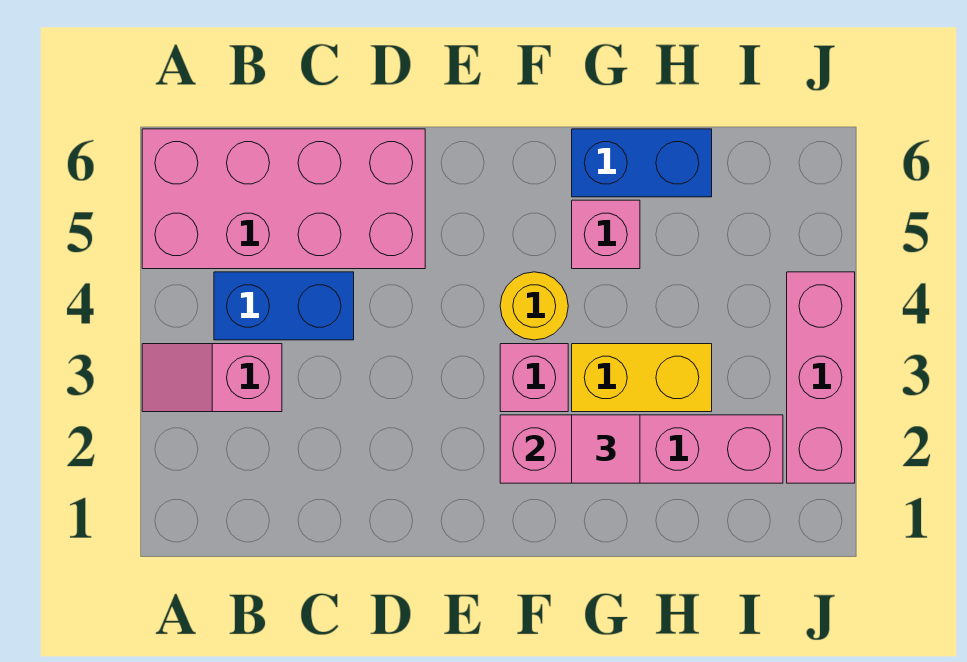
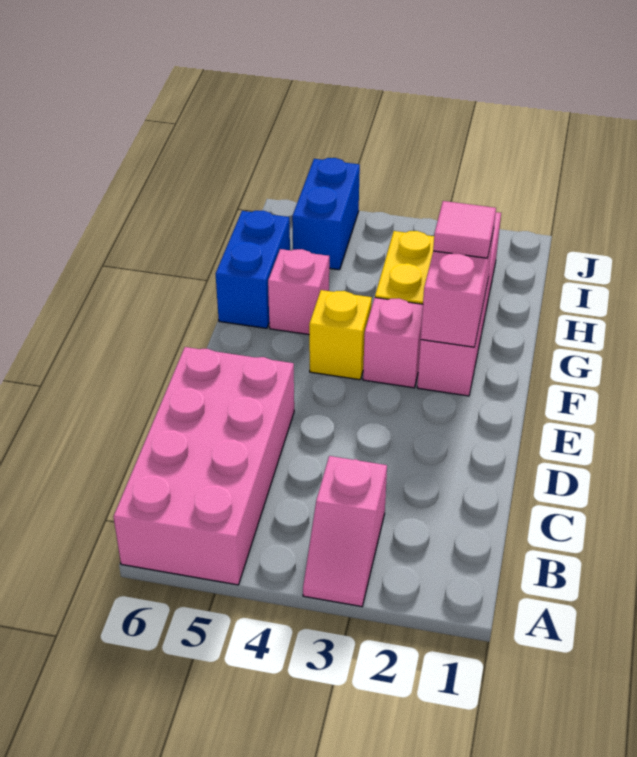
blue 1x2 brick [214,272,354,340] -> blue 1x2 brick moved to [292,158,360,270]
yellow 1x1 round brick [500,272,568,340] -> yellow 1x1 brick [309,290,372,380]
pink 1x3 brick [787,272,855,483] -> none

